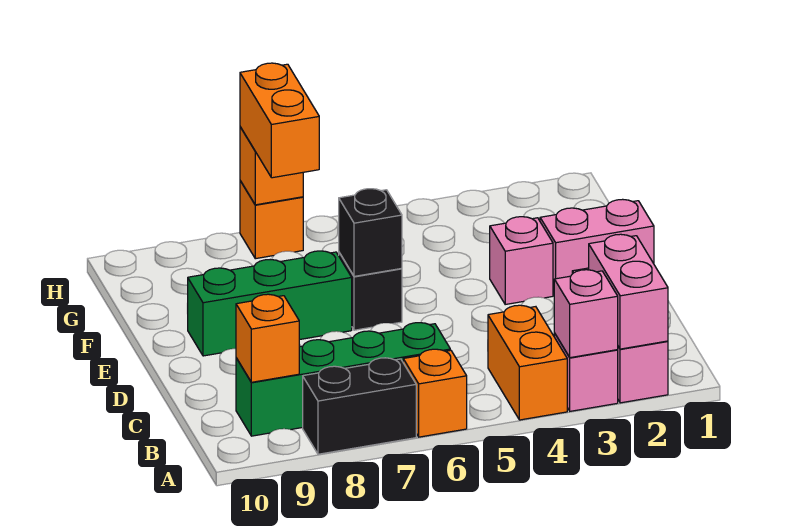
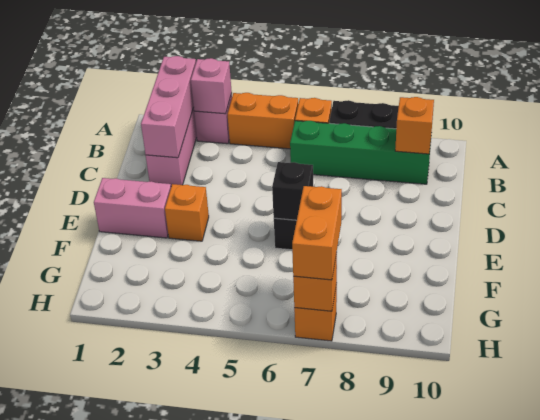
pink 1x2 brick [589,234,668,349] -> pink 1x3 brick [141,56,196,158]
orange 1x2 brick [488,305,567,420] -> orange 1x2 brick turned to [227,93,298,149]
pink 1x1 brick [490,217,553,304] -> orange 1x1 brick [165,184,209,241]
green 1x3 brick [188,251,352,356] -> none

